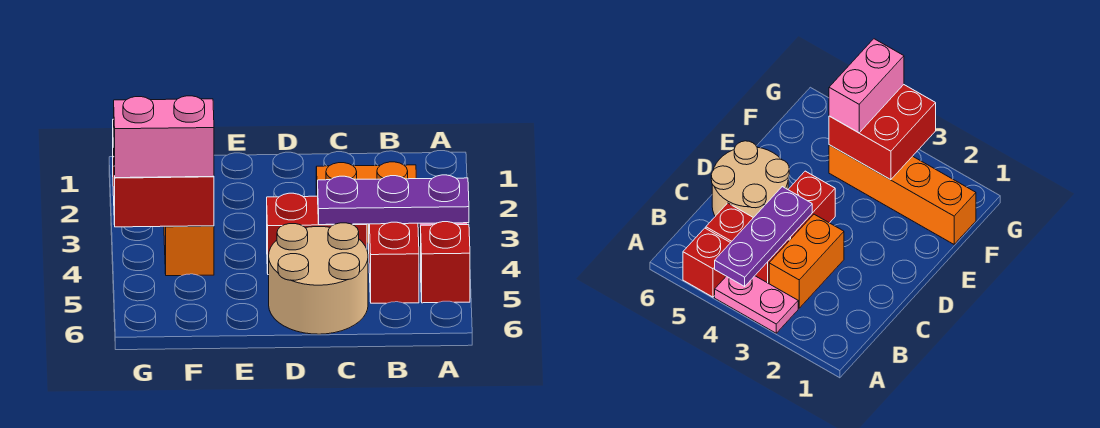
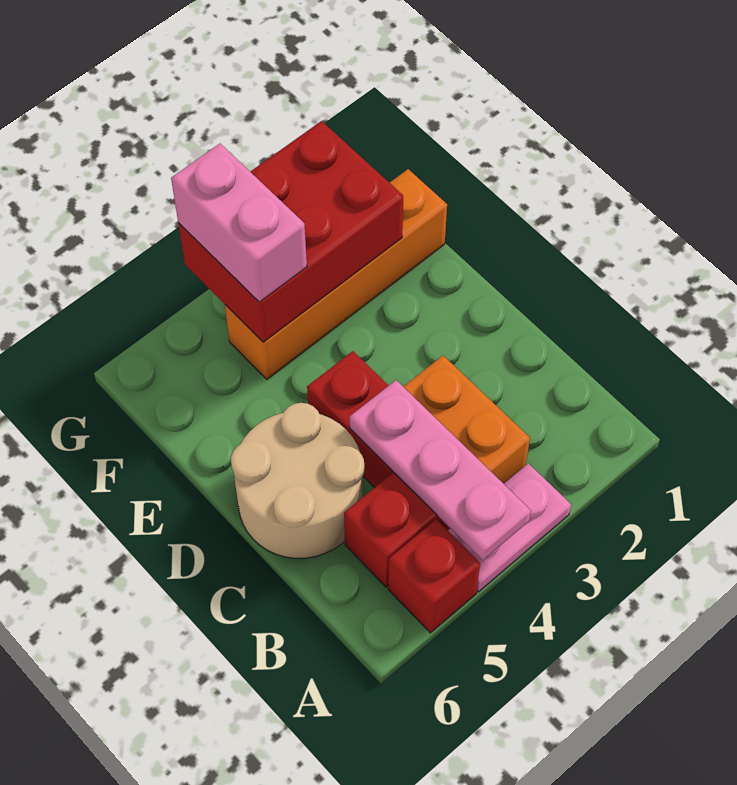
purple 1x3 plate [318,175,469,225] -> pink 1x3 plate [350,380,531,560]
red 2x2 brick [113,119,214,227] -> red 2x3 brick [178,121,403,342]

